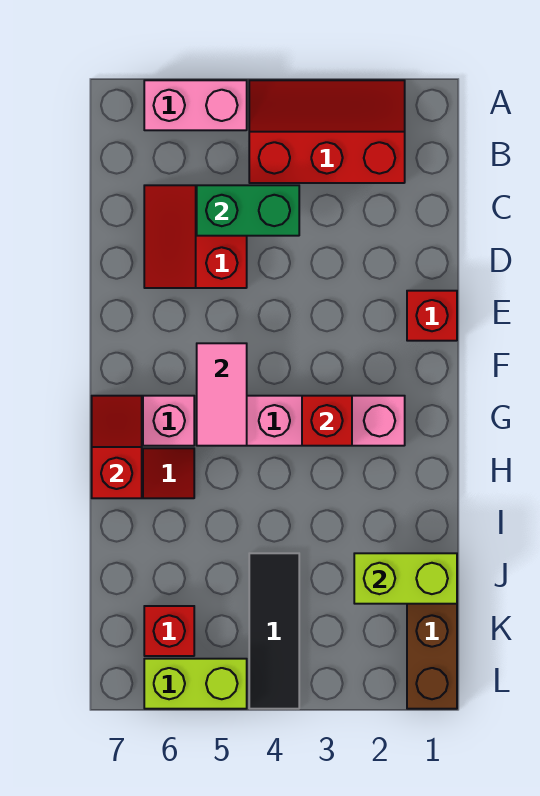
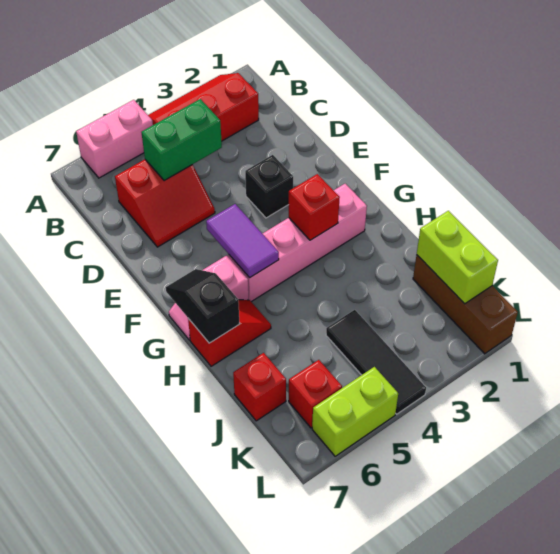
red 2x2 slope [144,185,247,288] -> red 2x2 slope turned to [115,159,215,247]
red 1x1 brick [407,291,457,341] -> red 1x1 brick moved to [233,353,286,421]
none -> black 1x1 brick [245,155,293,218]
pink 1x2 tile [197,343,247,446] -> purple 1x2 tile [206,204,279,278]
red 1x2 slope [92,396,142,498] -> black 1x2 slope [166,269,239,343]
lime 1x2 brick [354,553,457,604] -> lime 1x2 brick turned to [417,211,498,304]

